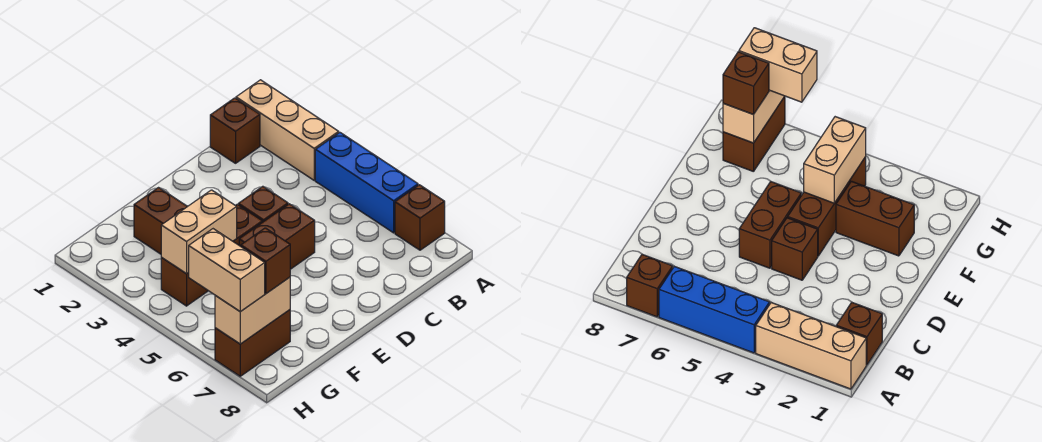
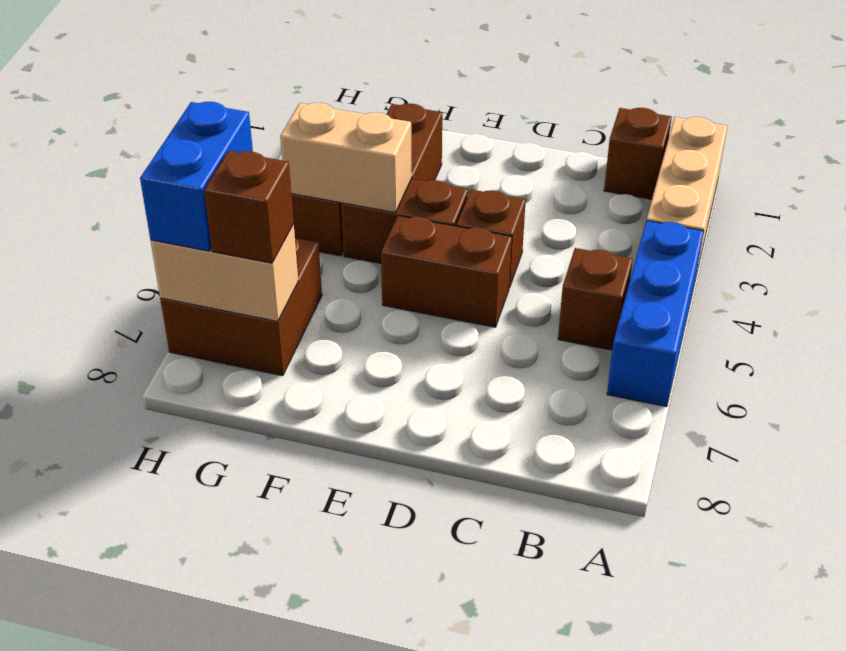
brown 1x1 brick [395,185,445,250] -> brown 1x1 brick moved to [558,248,633,350]
brown 1x2 brick [215,310,290,376] -> brown 2x2 brick [160,238,322,376]
tan 1x2 brick [188,229,265,312] -> blue 1x2 brick [140,102,253,251]

